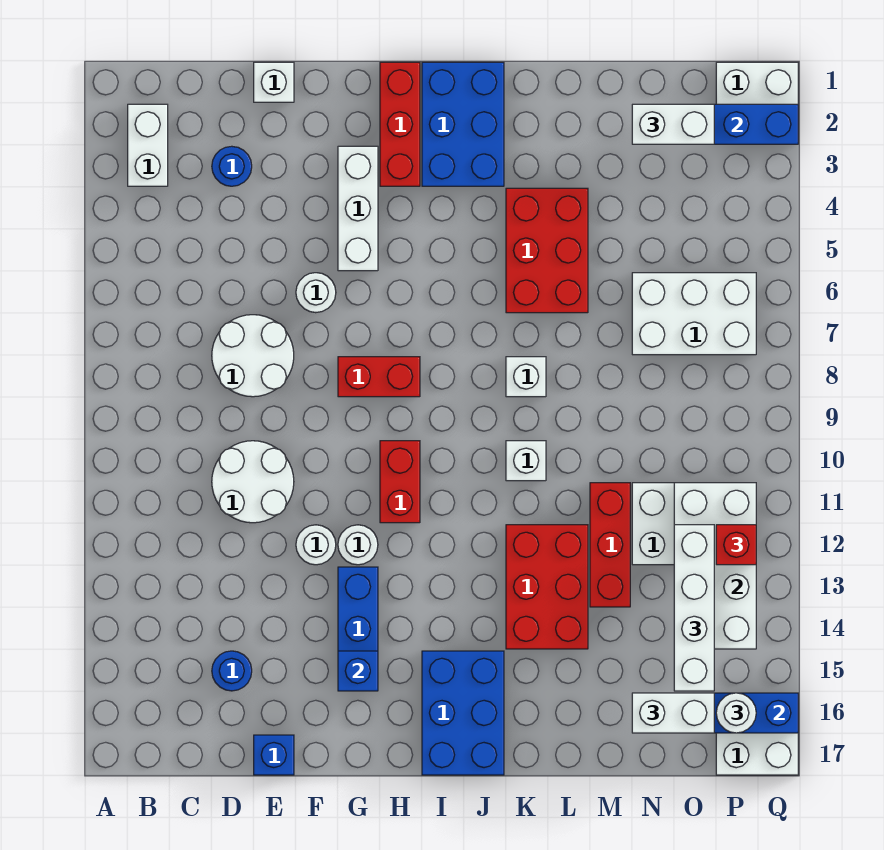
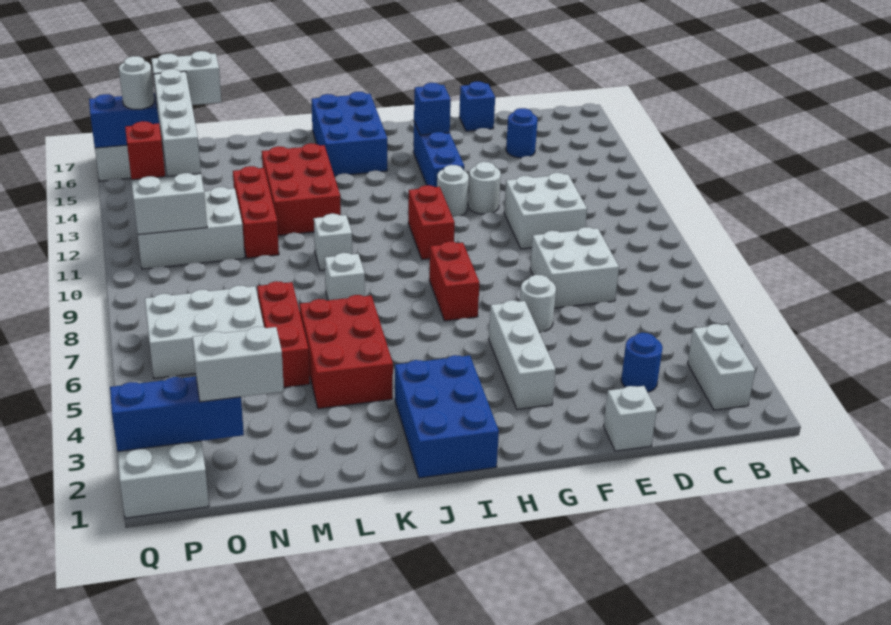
white 2x2 round brick [212,315,294,397] -> white 2x2 brick [530,227,619,308]
white 2x2 round brick [212,441,294,523] -> white 2x2 brick [504,173,587,249]
red 1x2 brick [338,357,420,397] -> red 1x2 brick turned to [429,242,480,321]
red 1x3 brick [380,62,420,186] -> red 1x3 brick moved to [257,281,310,387]

